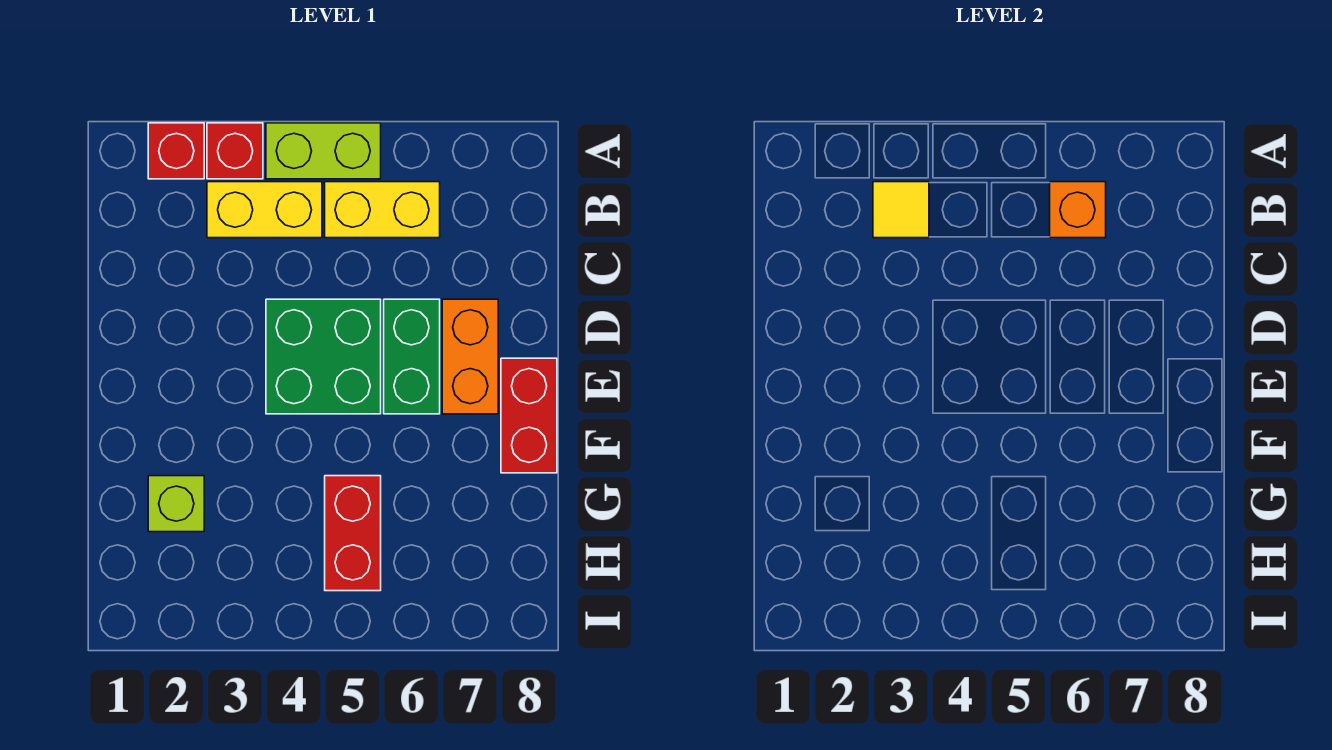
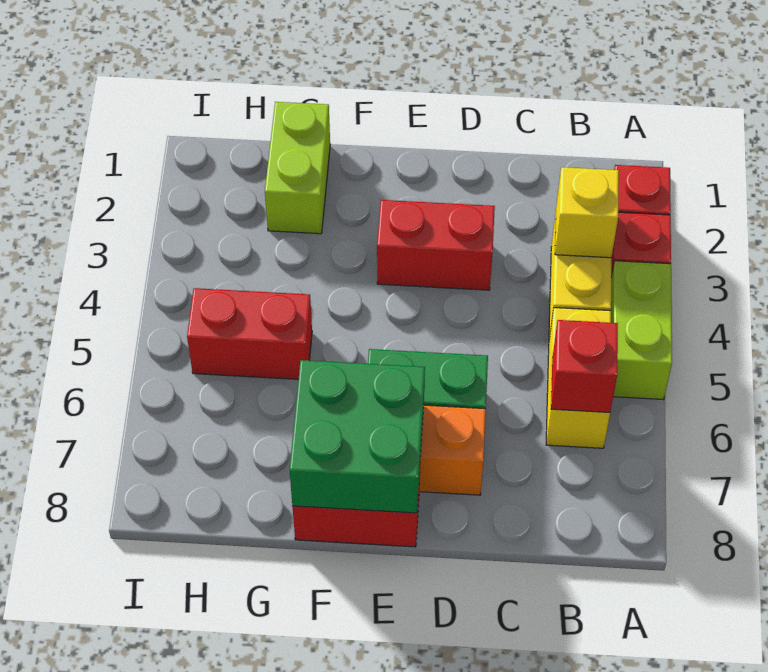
yellow 1x1 tile [873,182,929,238] -> yellow 1x1 brick [555,167,619,258]
orange 1x1 brick [1050,182,1106,238] -> red 1x1 brick [551,320,618,412]
none -> red 1x2 brick [377,200,495,290]
green 2x2 brick [266,299,381,414] -> green 2x2 brick moved to [290,360,425,513]
lime 1x1 brick [148,476,204,532] -> lime 1x2 brick [265,102,330,234]

